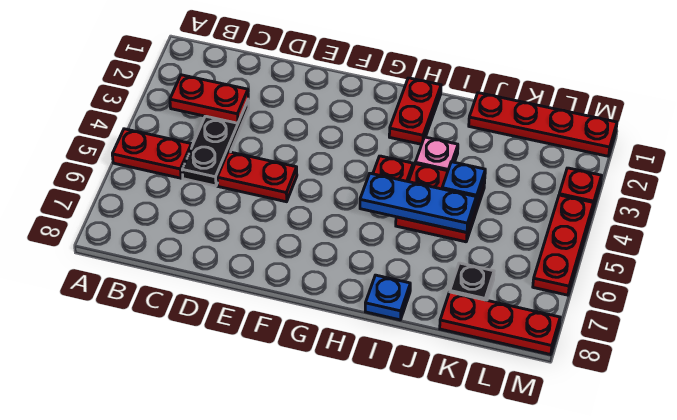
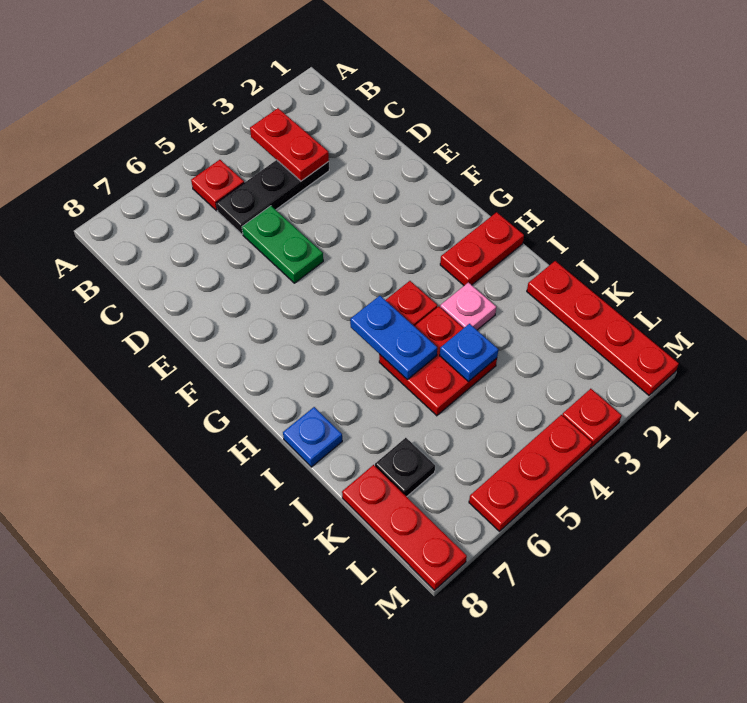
red 1x2 plate [112,129,192,178] -> red 1x1 plate [191,160,244,211]
red 1x2 plate [217,152,297,202] -> green 1x2 plate [242,206,323,283]
blue 1x3 plate [360,173,476,232] -> blue 1x2 plate [350,296,437,380]

